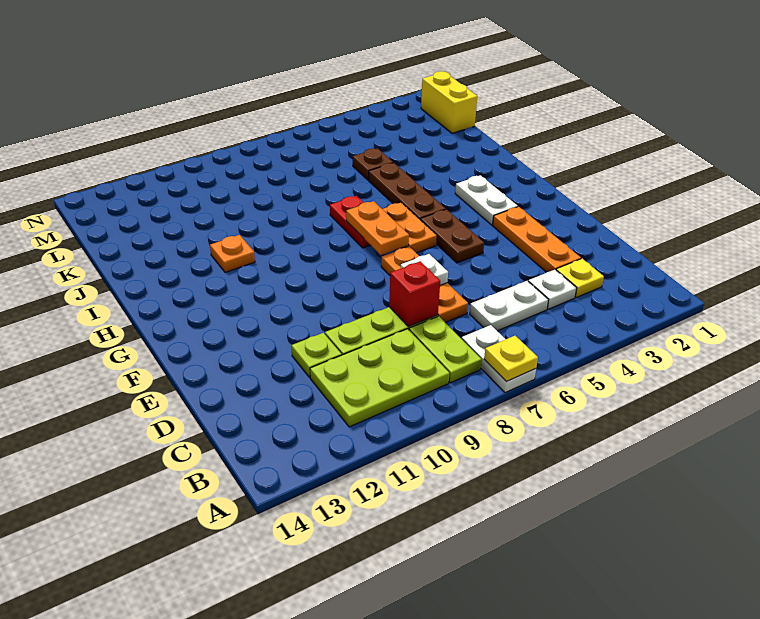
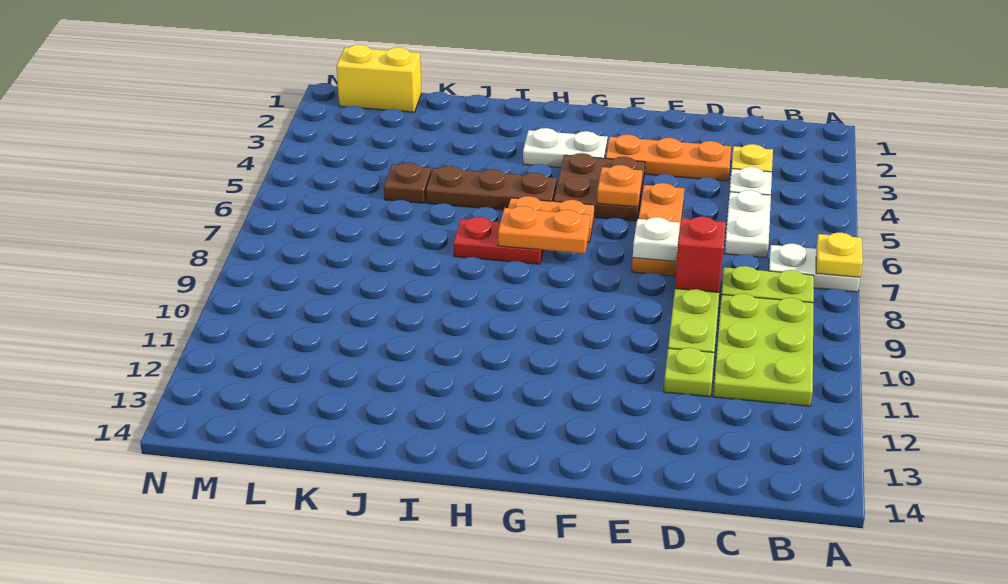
orange 1x3 plate [381,247,468,323] -> orange 1x3 plate turned to [632,183,684,276]
brown 1x2 plate [420,209,484,263] -> brown 2x2 plate [554,153,645,221]
orange 1x1 plate [210,235,255,273] -> orange 1x1 plate moved to [597,165,642,207]

